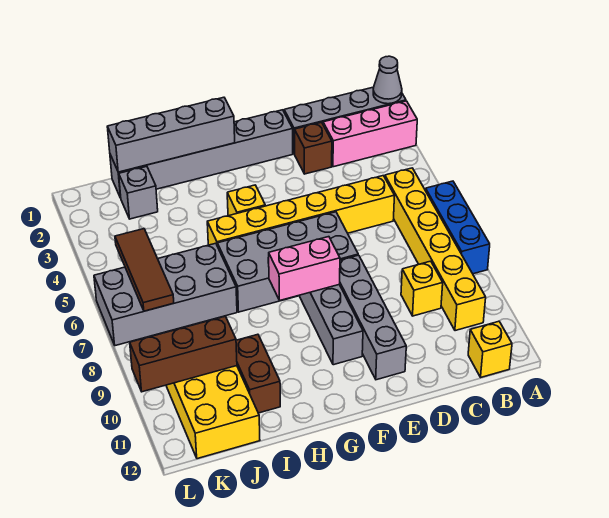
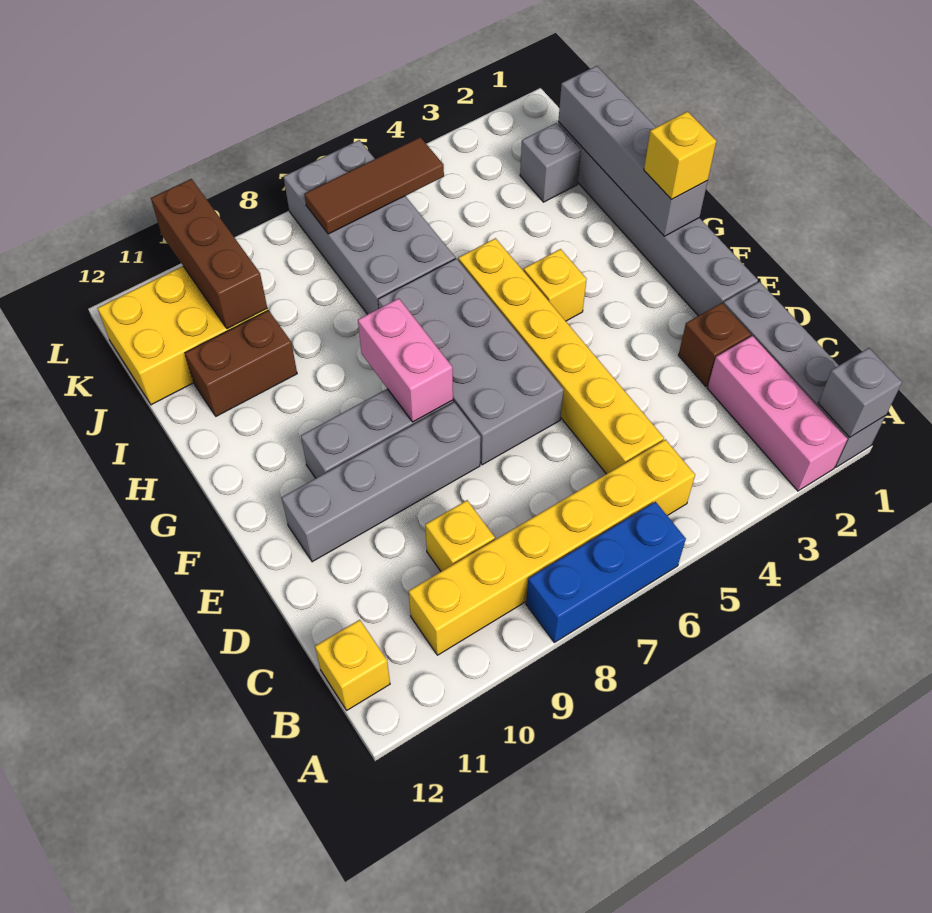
grey 1x1 cone [373,56,402,104] -> grey 1x1 brick [818,348,902,437]
none -> yellow 1x1 brick [644,112,716,199]

